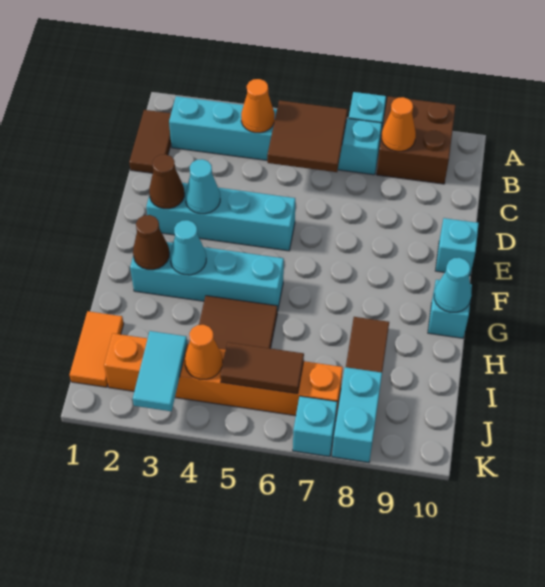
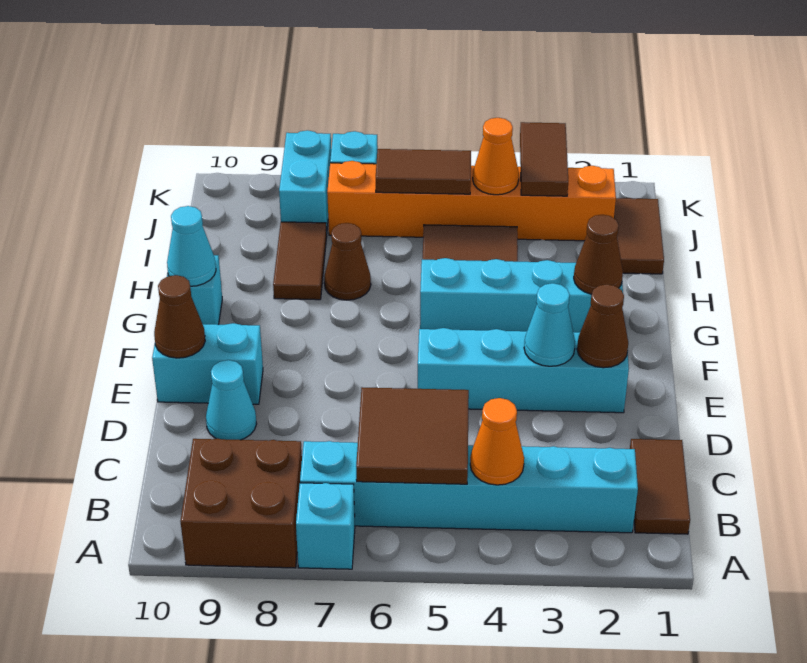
orange 1x1 cone [381,97,416,151] -> none
cyan 1x1 brick [435,218,479,276] -> cyan 1x2 brick [152,323,263,404]
none -> brown 1x1 cone [154,275,205,358]
cyan 1x1 cone [170,220,206,275] -> cyan 1x1 cone moved to [206,360,256,440]
none -> brown 1x1 cone [324,223,371,300]
orange 1x2 tile [70,311,124,387] -> brown 1x2 tile [614,198,664,274]
cyan 1x2 tile [133,331,187,411] -> brown 1x2 tile [520,122,568,196]

